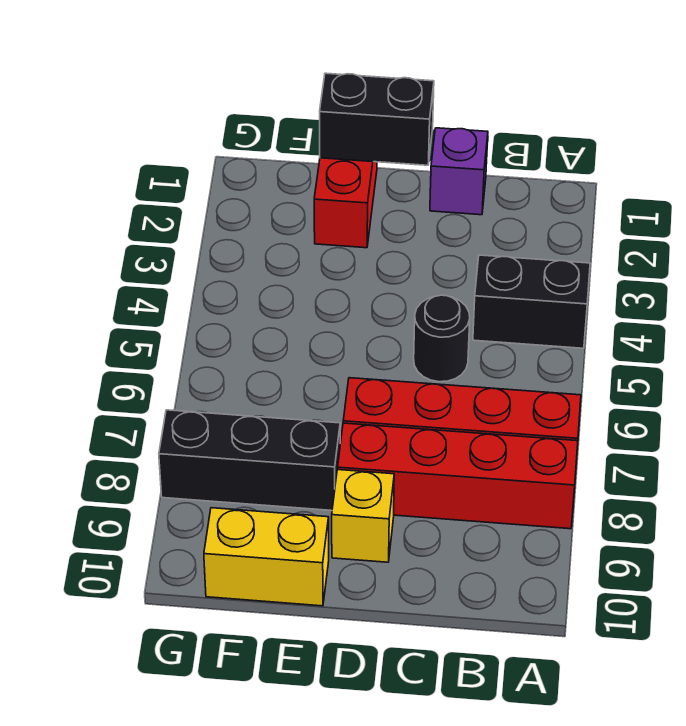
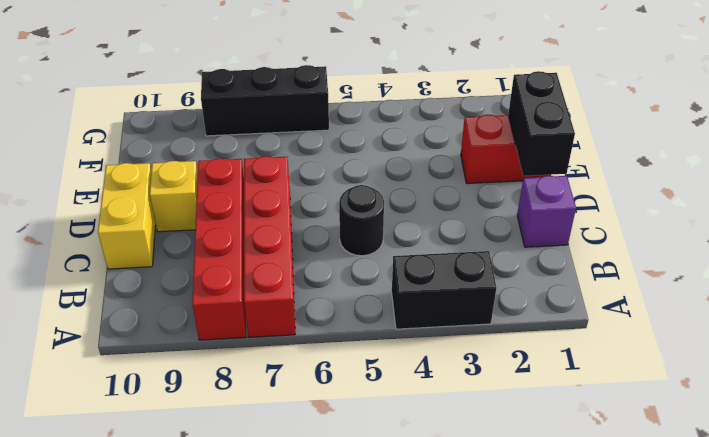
black 1x2 brick [473,255,590,348] -> black 1x2 brick turned to [392,251,496,329]
black 1x3 brick [159,410,340,511] -> black 1x3 brick turned to [201,65,329,136]
yellow 1x2 brick [204,508,329,606] -> yellow 1x2 brick moved to [98,163,156,269]

